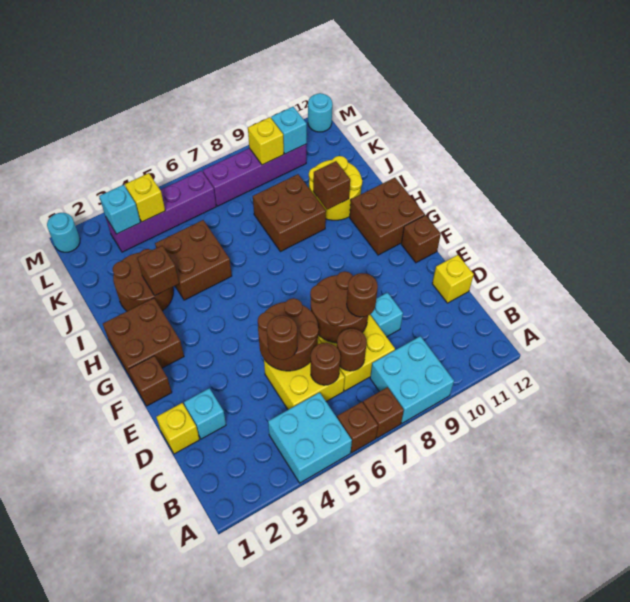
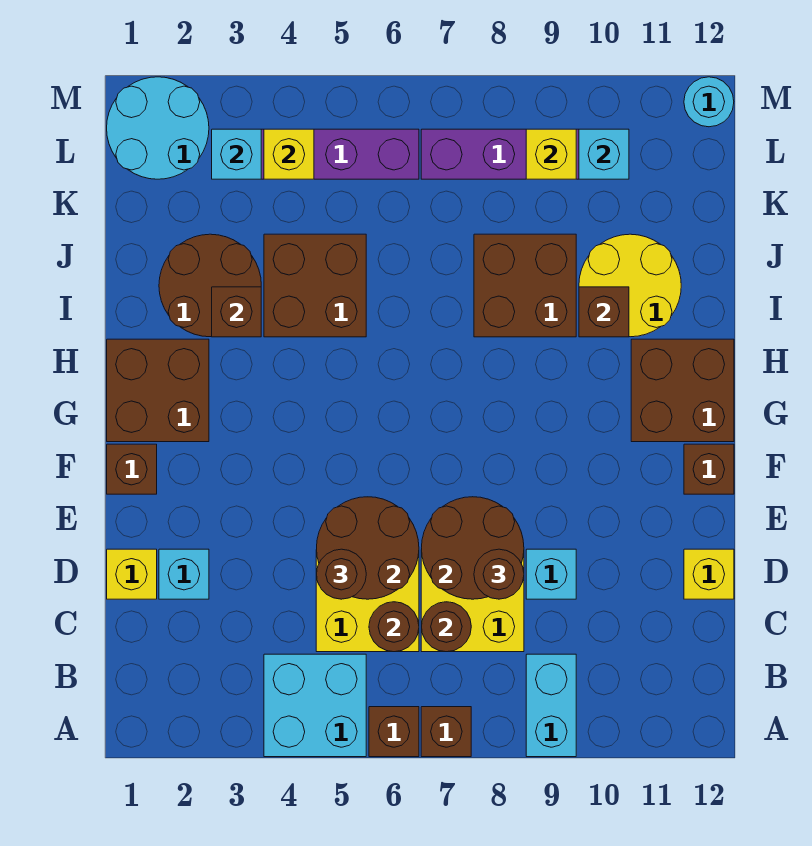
cyan 2x2 brick [370,336,454,423] -> cyan 1x2 brick [526,654,576,757]
cyan 1x1 round brick [47,213,80,252] -> cyan 2x2 round brick [107,77,209,179]

